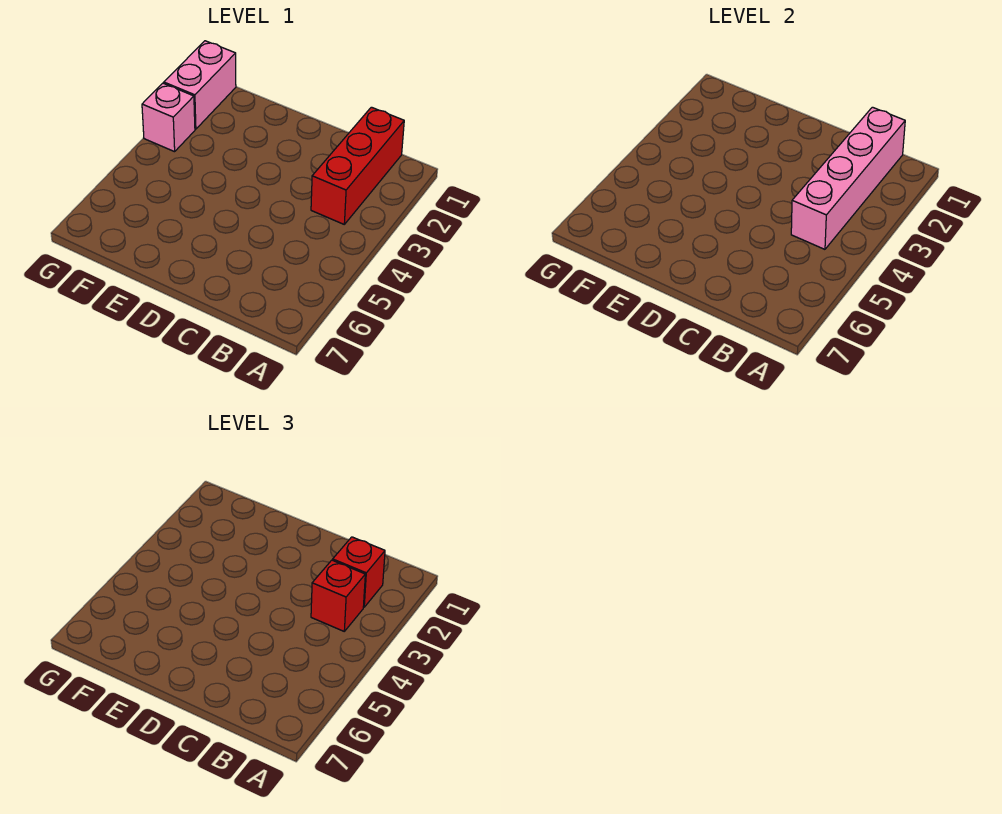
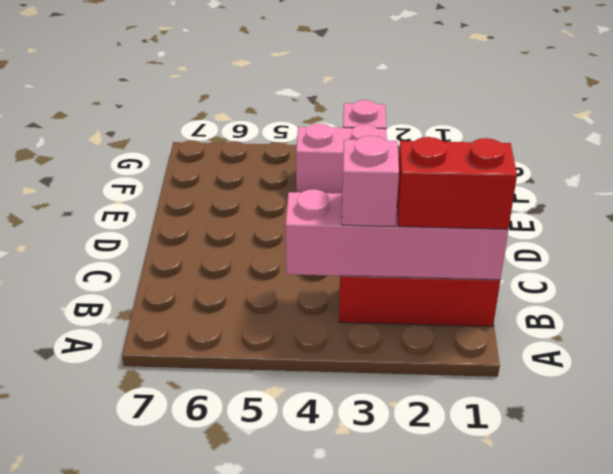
red 1x1 brick [333,537,385,607] -> red 1x2 brick [397,137,517,229]
red 1x1 brick [311,560,365,631] -> pink 1x1 brick [342,136,399,227]
pink 1x2 brick [164,41,236,129] -> pink 1x2 brick moved to [296,124,387,193]

